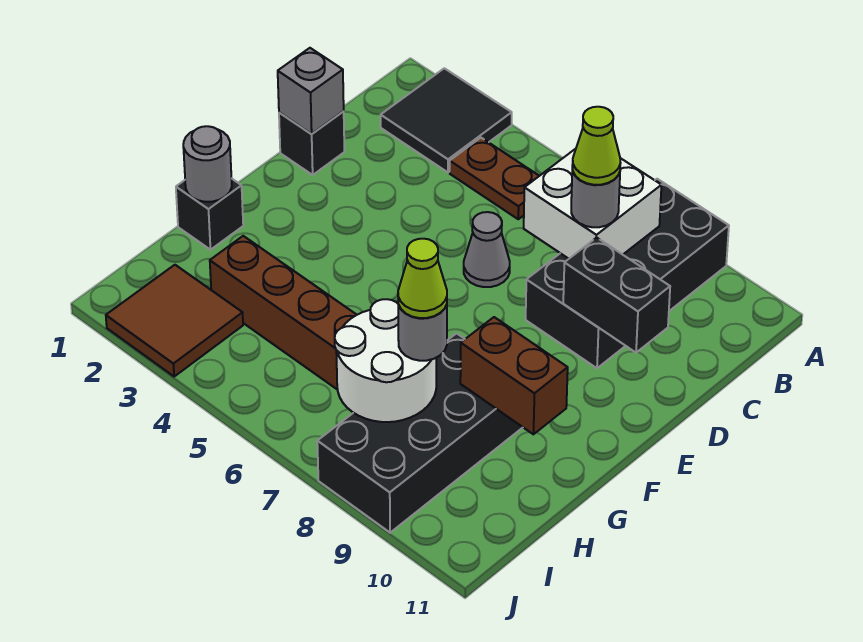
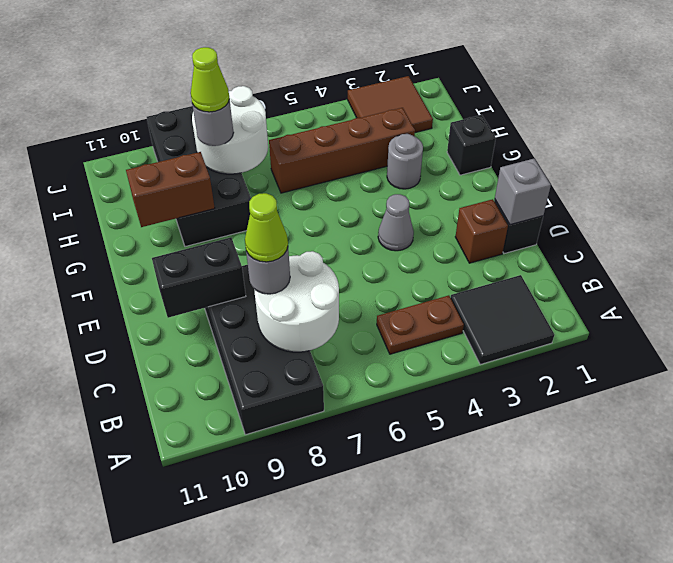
white 2x2 brick [524,149,661,259] -> white 2x2 round brick [254,251,339,352]
none -> brown 1x1 brick [455,199,508,263]
grey 1x1 cone [464,212,510,287] -> grey 1x1 cone moved to [378,194,414,251]
grey 1x1 round brick [183,126,232,202] -> grey 1x1 round brick moved to [387,134,423,189]

